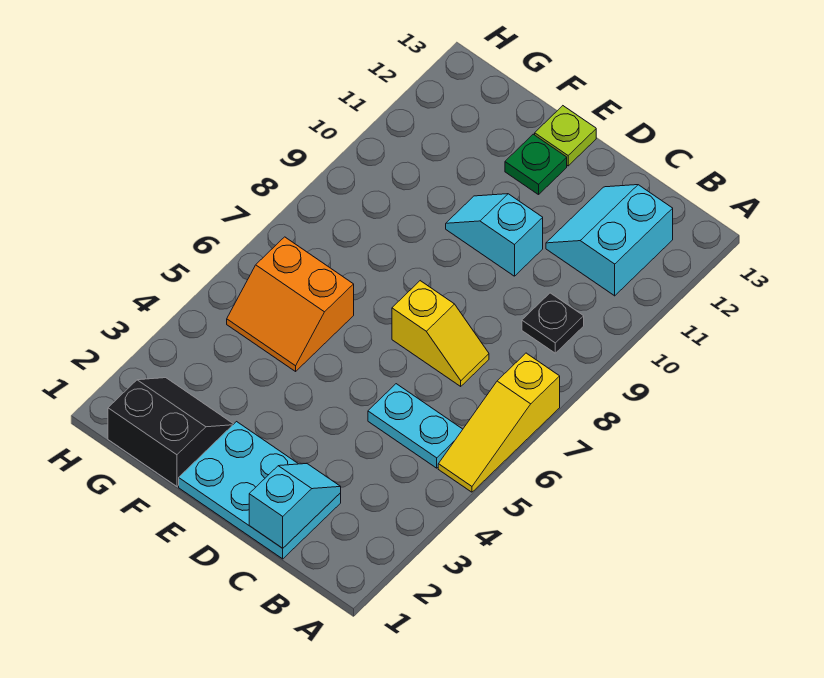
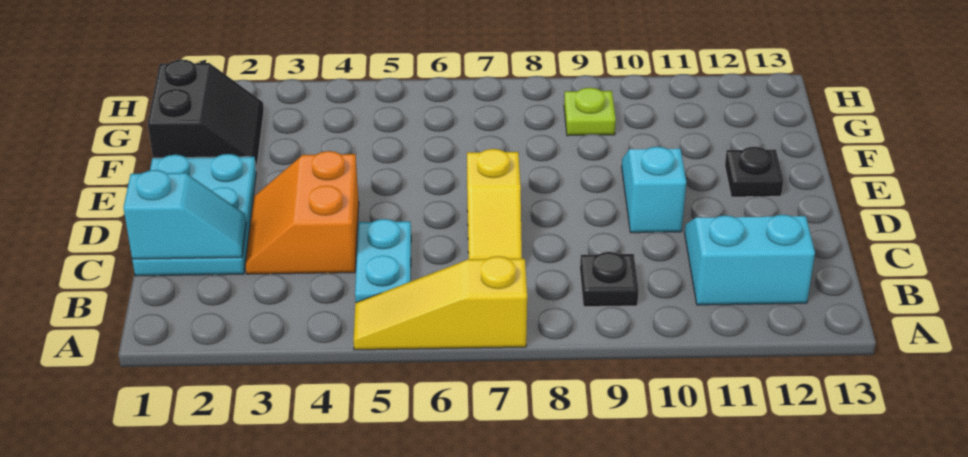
green 1x1 plate [505,134,567,195] -> black 1x1 plate [725,147,783,197]
lime 1x1 plate [535,106,596,166] -> lime 1x1 plate moved to [564,88,616,136]
orange 2x2 slope [227,237,354,371] -> orange 2x2 slope moved to [246,151,359,274]

